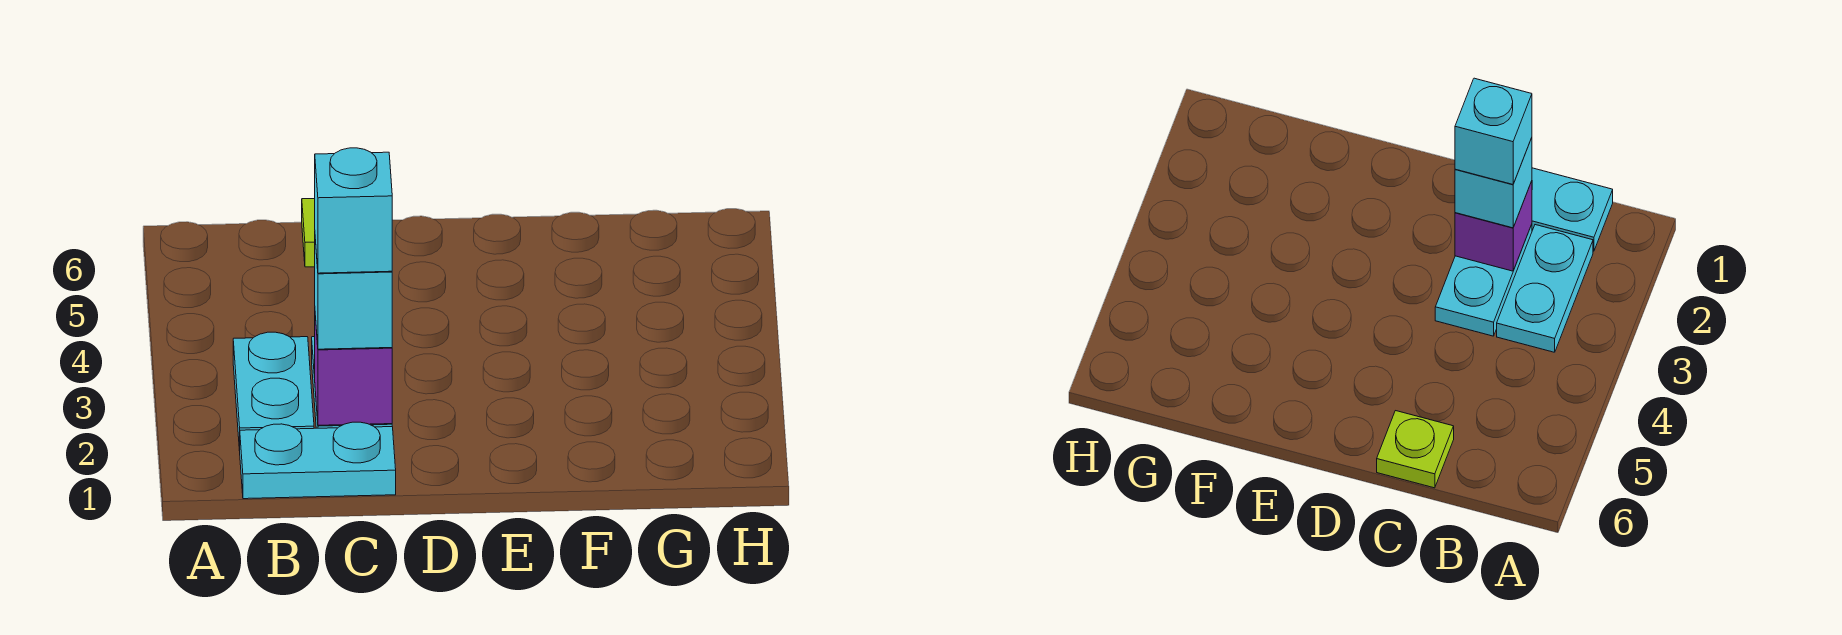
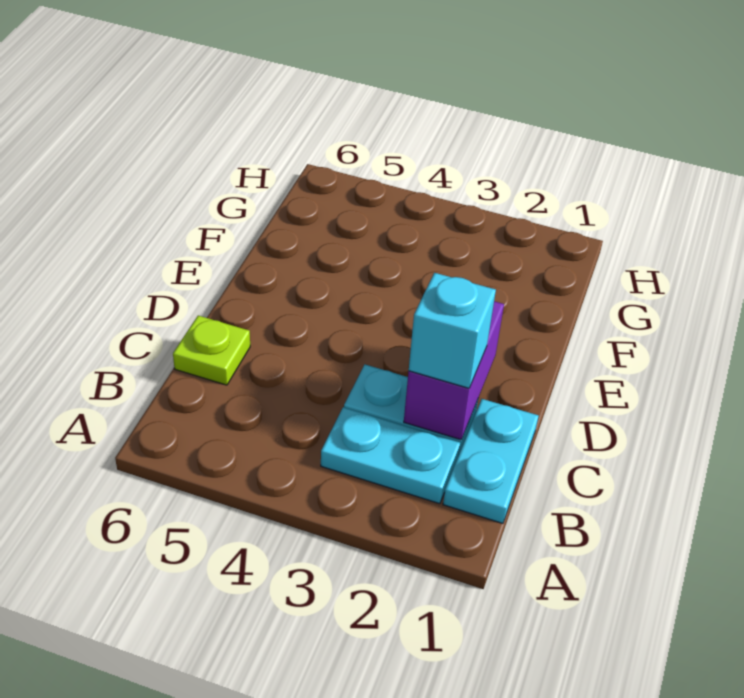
purple 1x1 brick [315,316,392,425] -> purple 1x2 brick [404,301,504,440]
cyan 1x1 brick [315,148,392,273] -> none

